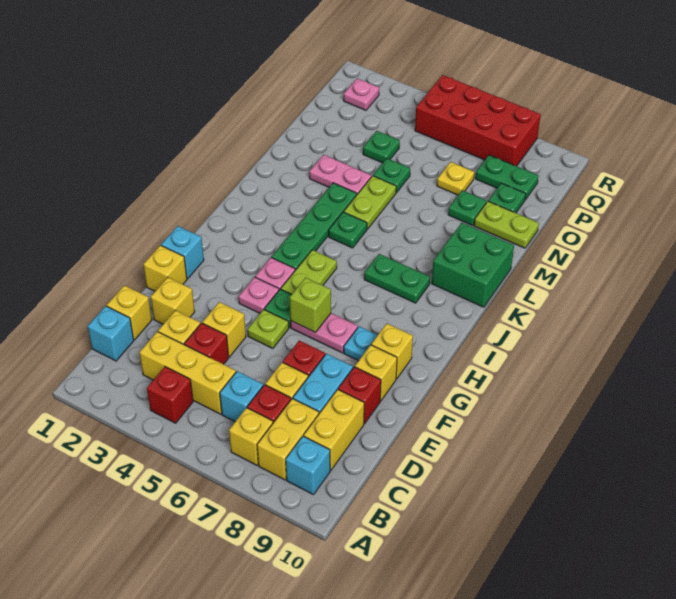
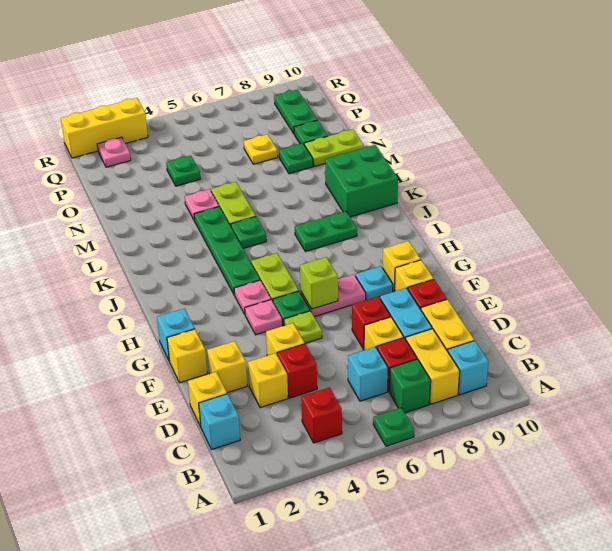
yellow 1x1 brick [229,408,273,465] -> green 1x1 brick [389,359,431,413]
yellow 1x3 brick [139,332,236,414] -> yellow 1x3 brick moved to [61,98,148,158]
pink 1x2 plate [309,155,371,194] -> pink 1x1 plate [185,189,219,221]
green 1x1 plate [373,158,410,193] -> green 1x1 plate moved to [373,408,414,446]
green 1x2 plate [476,155,539,200] -> green 1x2 plate turned to [274,90,317,134]
red 2x4 brick [415,75,541,166] -> none

